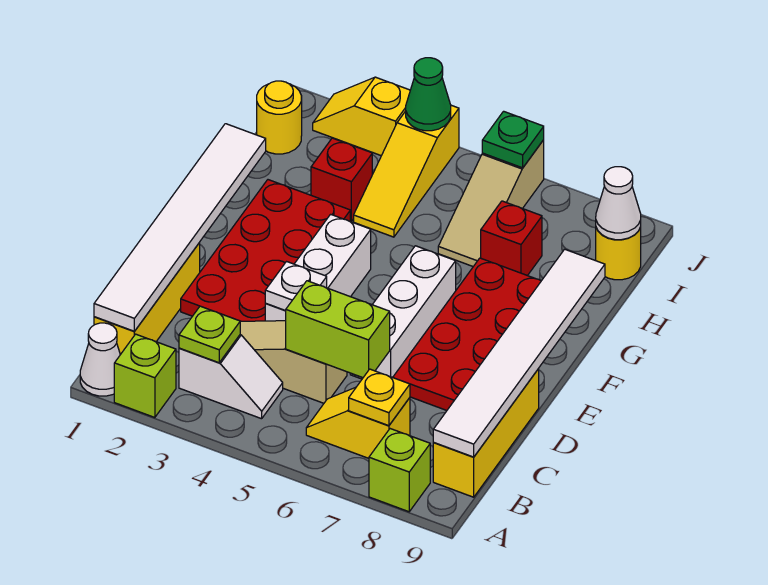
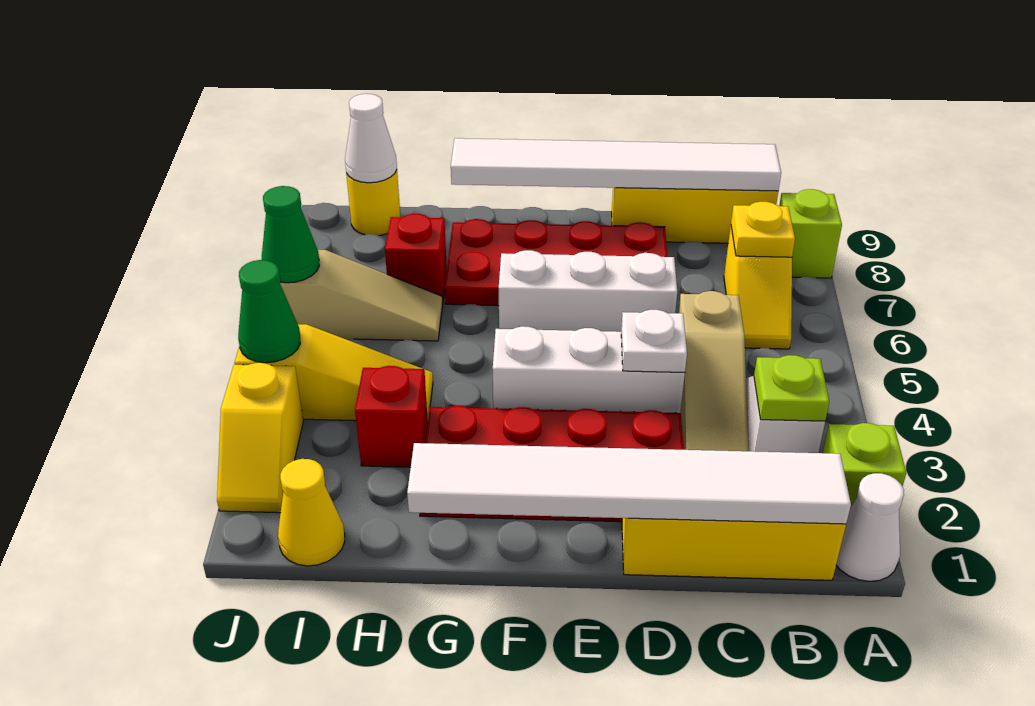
lime 1x2 brick [286,281,390,378] -> none
yellow 1x1 round brick [257,81,302,154] -> yellow 1x1 cone [278,459,345,566]
green 1x1 plate [482,111,544,168] -> green 1x1 cone [262,186,319,283]

